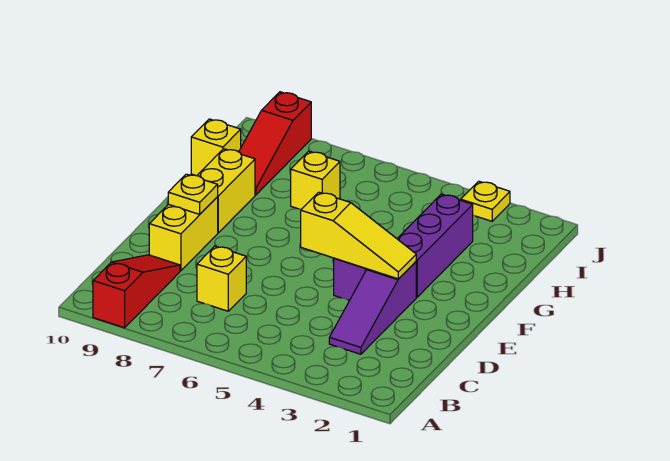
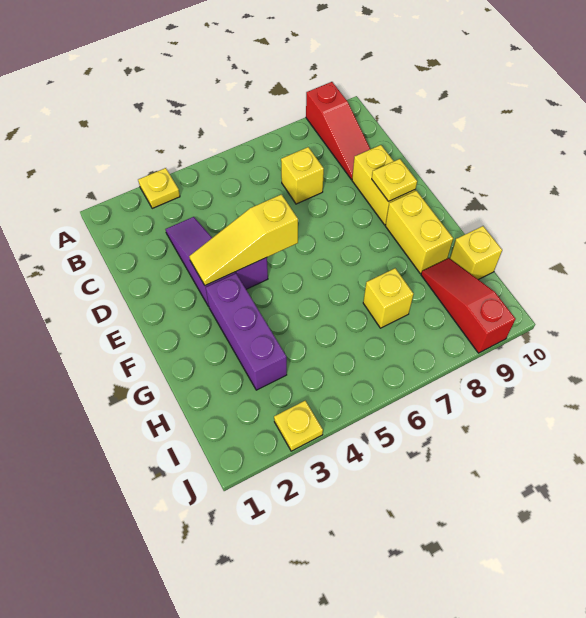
none -> yellow 1x1 plate [138,168,180,208]

